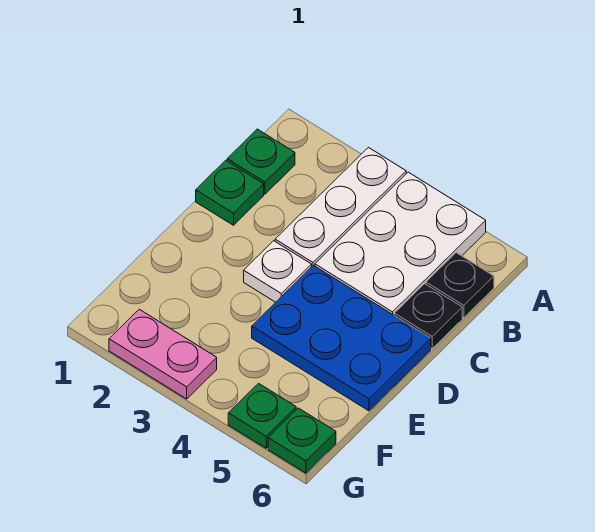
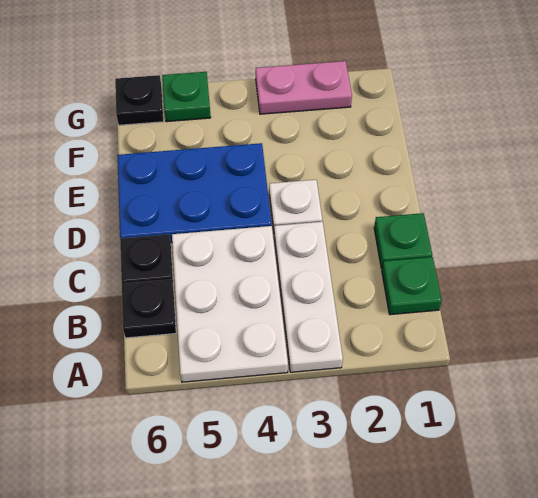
green 1x1 plate [268,408,336,473] -> black 1x1 plate [115,75,164,125]

